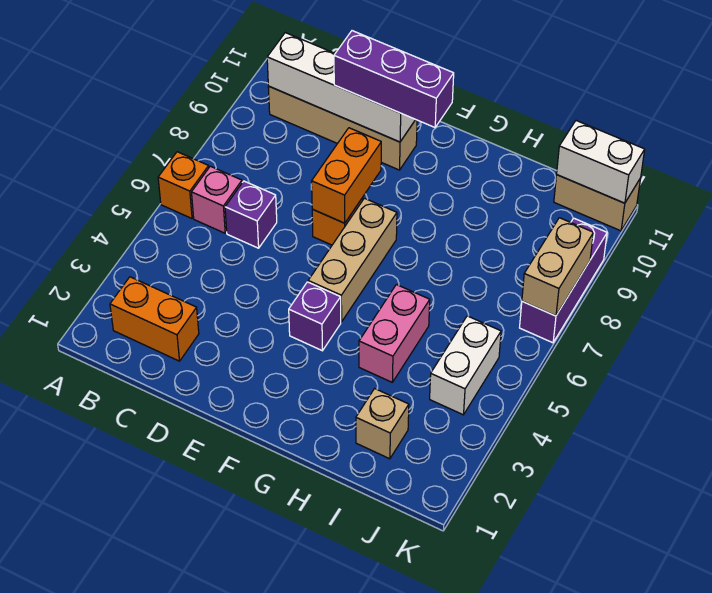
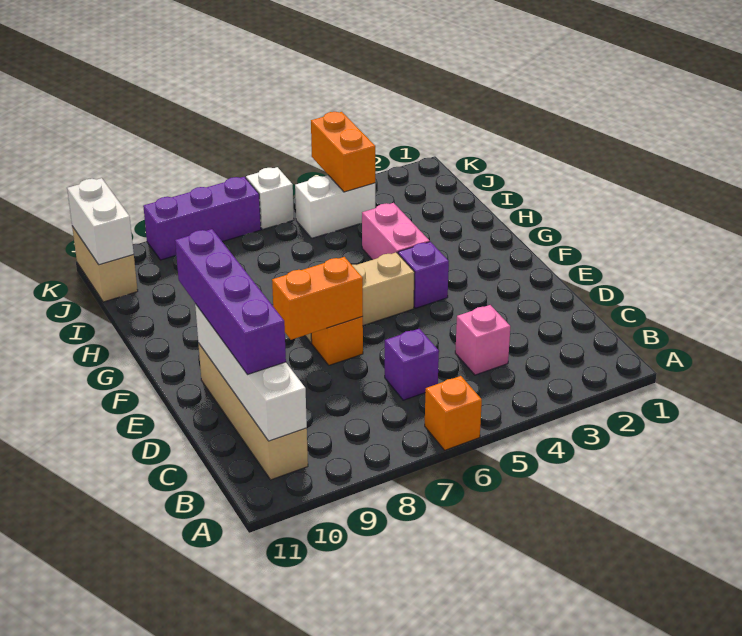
orange 1x2 brick [110,277,199,361] -> orange 1x2 brick moved to [311,112,375,192]
pink 1x1 brick [192,166,242,233] -> pink 1x1 brick moved to [455,305,510,375]
purple 1x3 brick [334,31,454,127] -> purple 1x4 brick [175,229,286,375]
pink 1x2 brick [359,285,430,382] -> pink 1x2 brick turned to [362,203,430,260]
tan 1x1 brick [356,389,409,459] -> none
none -> white 1x1 brick [246,167,294,229]
tan 1x2 brick [522,218,593,316] -> none

